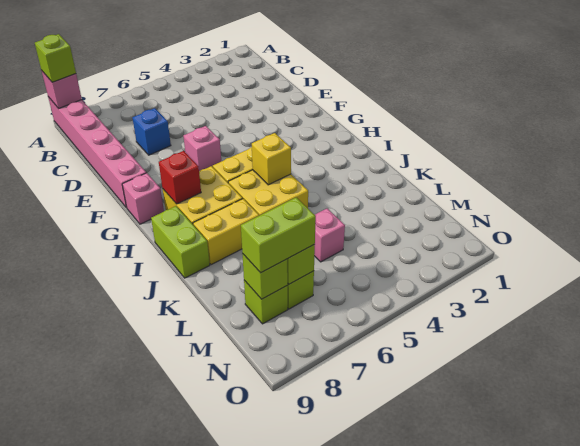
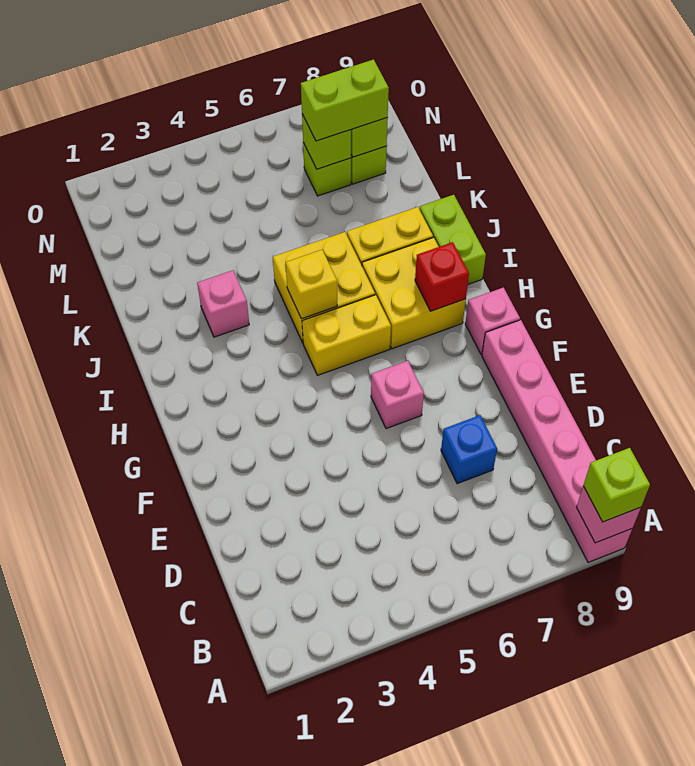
pink 1x1 brick [314,209,345,262] -> pink 1x1 brick moved to [197,270,249,337]

